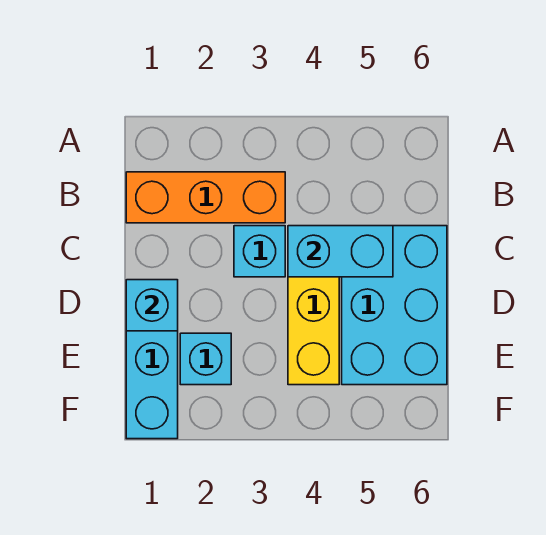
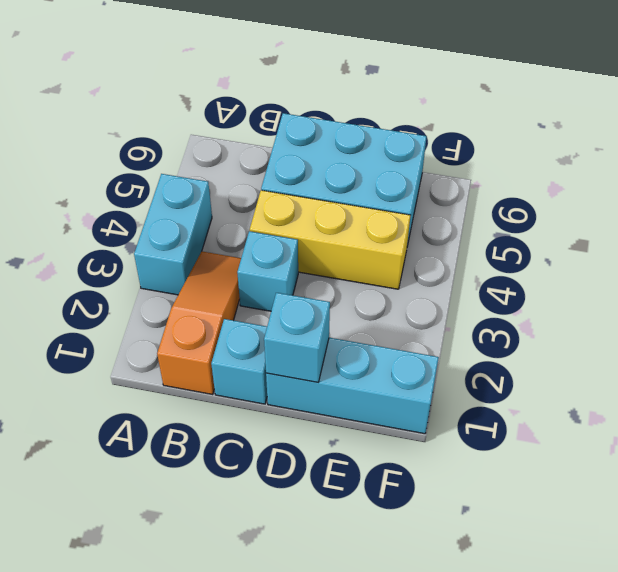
orange 1x3 brick [126,172,285,223] -> orange 1x3 slope [157,251,241,394]
cyan 1x2 brick [288,226,393,277] -> cyan 1x2 brick moved to [134,174,212,295]
cyan 1x1 brick [180,333,231,385] -> cyan 1x1 brick moved to [211,319,267,404]

